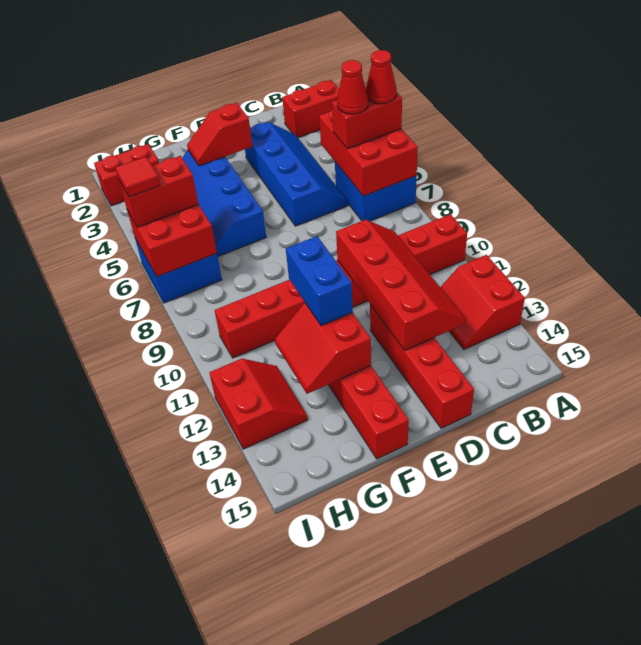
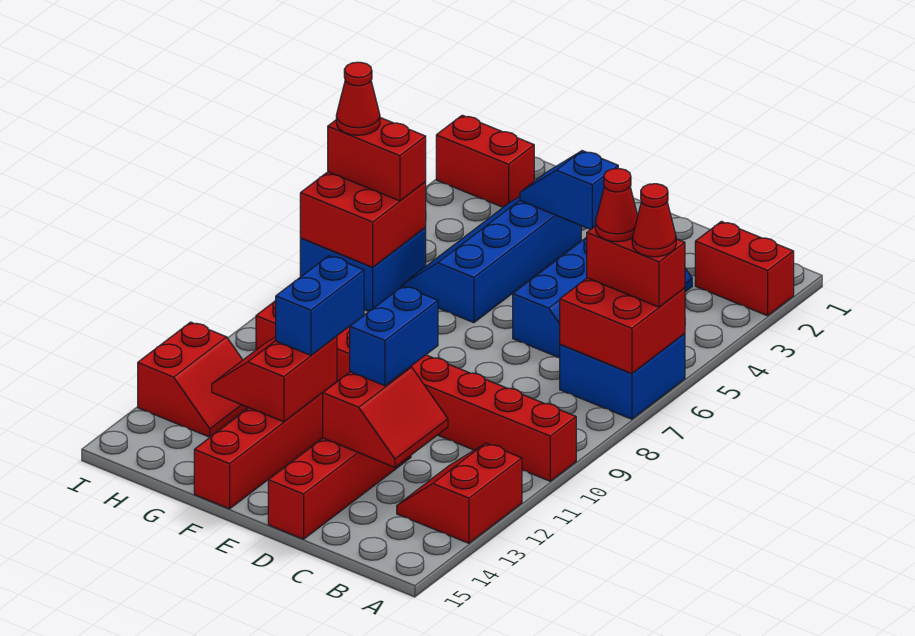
red 2x3 brick [319,110,418,196] -> red 2x2 brick [560,278,685,374]
red 2x4 slope [336,220,466,350] -> red 2x2 slope [323,367,448,467]
none -> blue 1x2 brick [350,286,438,386]
red 1x2 slope [187,103,252,166] -> blue 1x2 slope [520,151,618,229]
red 1x1 tile [115,157,160,197] -> red 1x1 cone [336,62,380,135]

